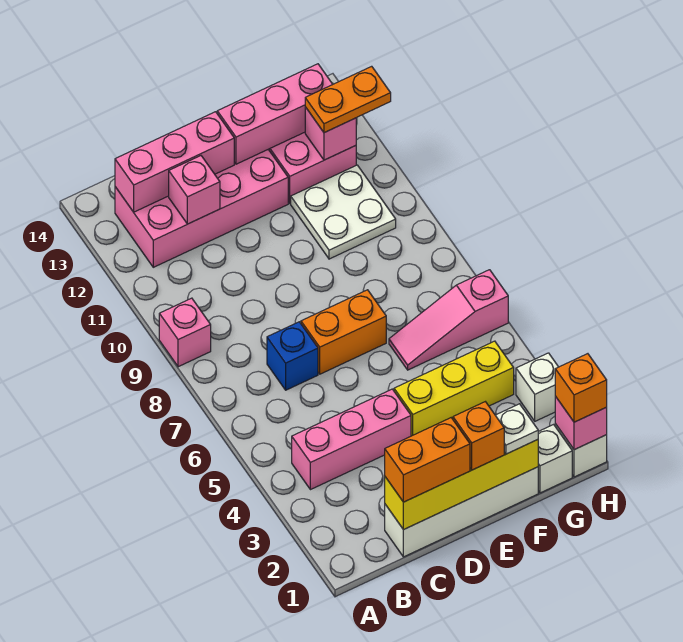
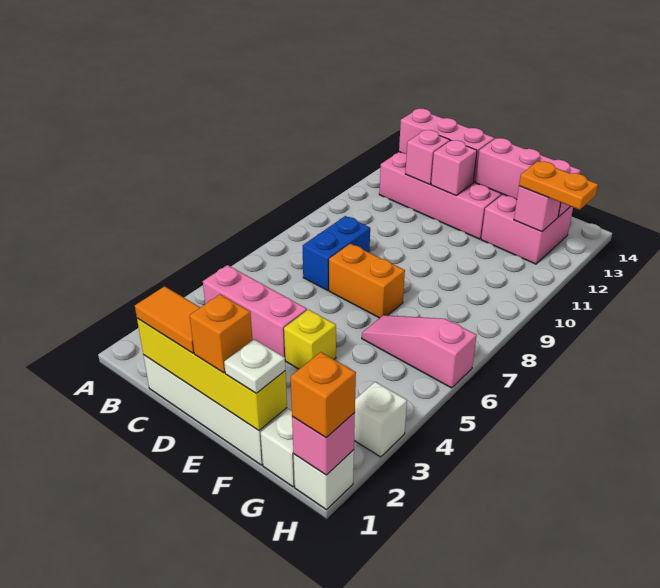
pink 1x1 brick [159,298,211,367] -> pink 1x1 brick moved to [431,140,477,195]
orange 1x2 brick [385,418,470,502] -> orange 1x2 tile [135,286,200,353]
blue 1x1 brick [267,322,318,390] -> blue 1x2 brick [302,216,370,291]
yellow 1x3 brick [394,341,514,436] -> yellow 1x1 brick [284,309,336,369]
white 2x2 plate [291,165,396,259] -> none

